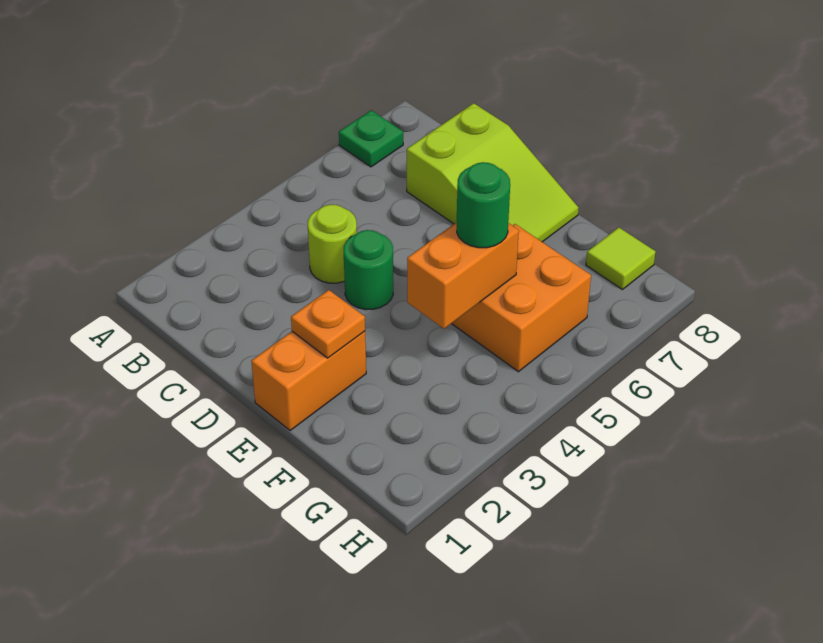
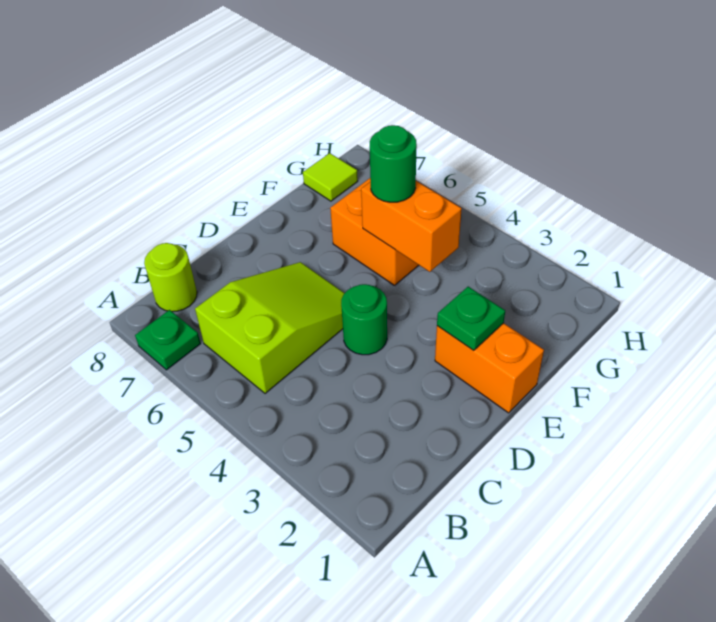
lime 1x1 round brick [308,205,357,283] -> lime 1x1 round brick moved to [144,243,197,312]
lime 2x3 slope [407,103,579,242] -> lime 2x3 slope moved to [195,262,345,394]
orange 1x1 plate [291,290,365,358] -> green 1x1 plate [437,287,505,350]

